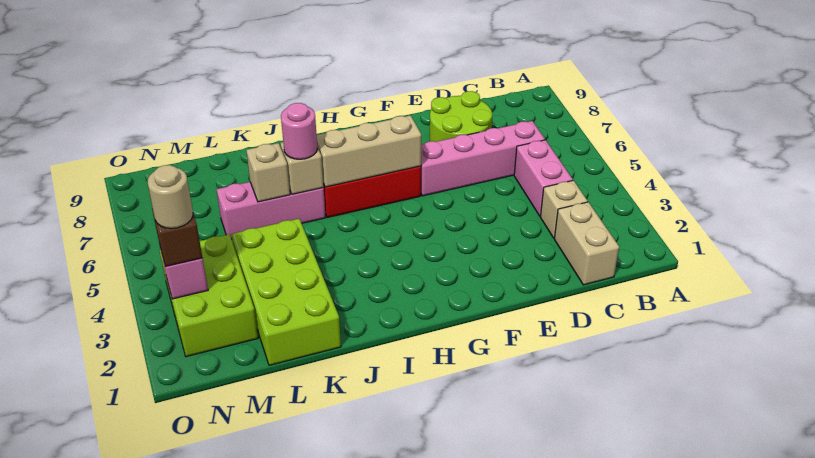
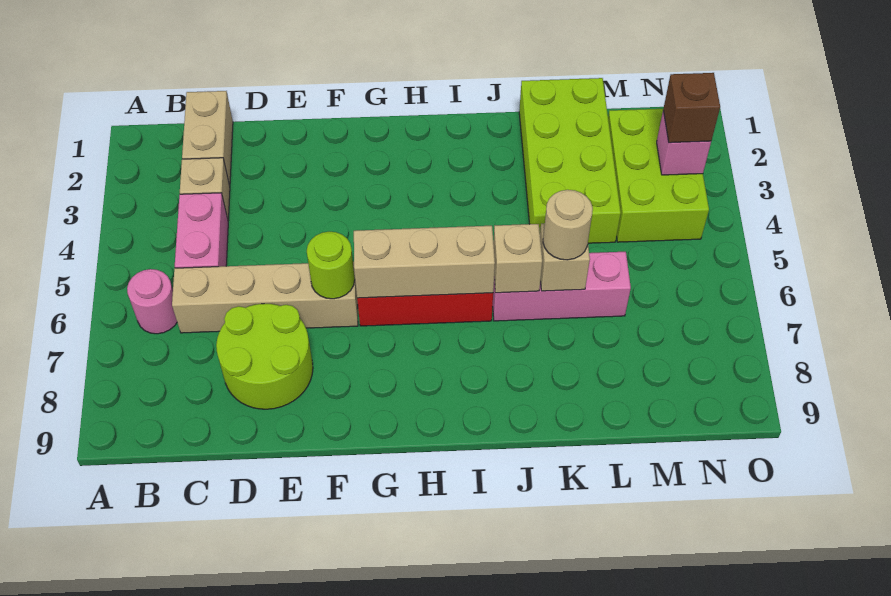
pink 1x4 brick [421,121,545,196] -> tan 1x4 brick [172,262,358,333]
none -> lime 1x1 round brick [307,232,355,299]
pink 1x1 round brick [281,103,317,159] -> pink 1x1 round brick moved to [127,269,177,334]
tan 1x1 round brick [148,165,193,228] -> tan 1x1 round brick moved to [543,190,593,260]

